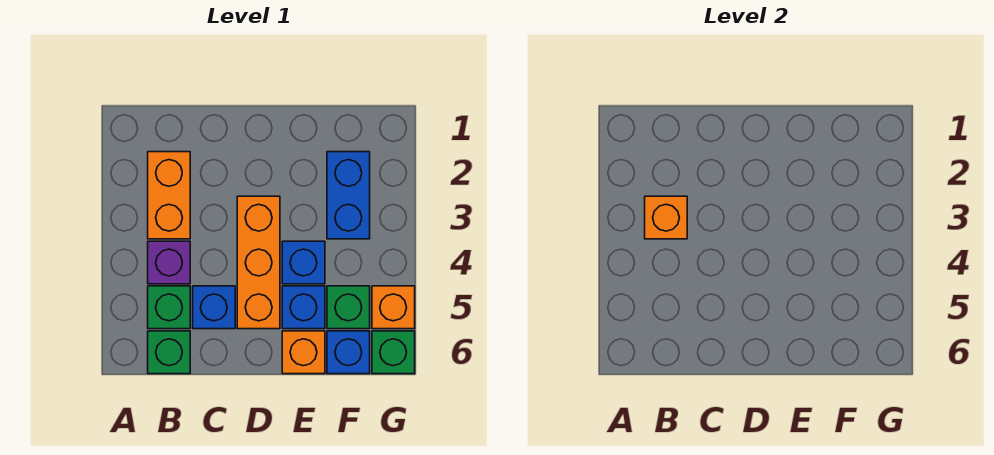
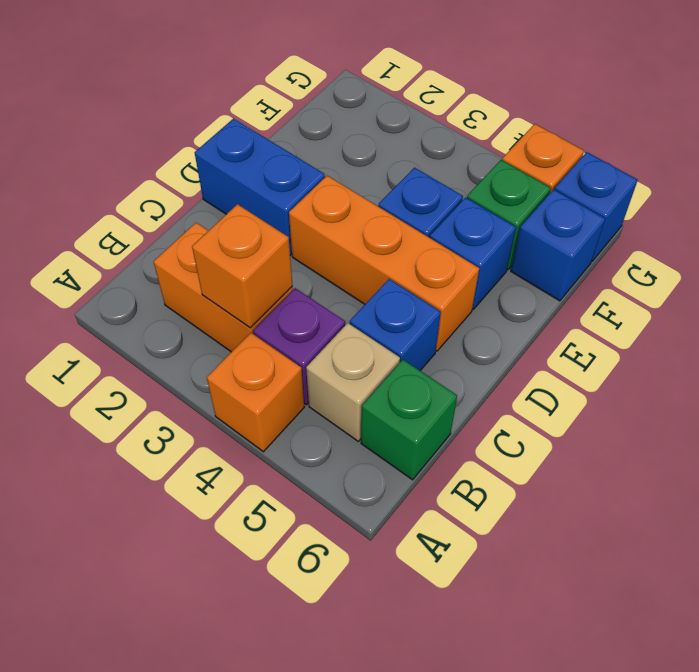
green 1x1 brick [148,286,190,329] -> tan 1x1 brick [306,323,400,441]
orange 1x1 brick [282,331,325,374] -> orange 1x1 brick moved to [207,333,304,452]
blue 1x2 brick [327,152,370,239] -> blue 1x2 brick moved to [195,119,325,255]
green 1x1 brick [372,331,415,374] -> blue 1x1 brick [555,152,638,261]

